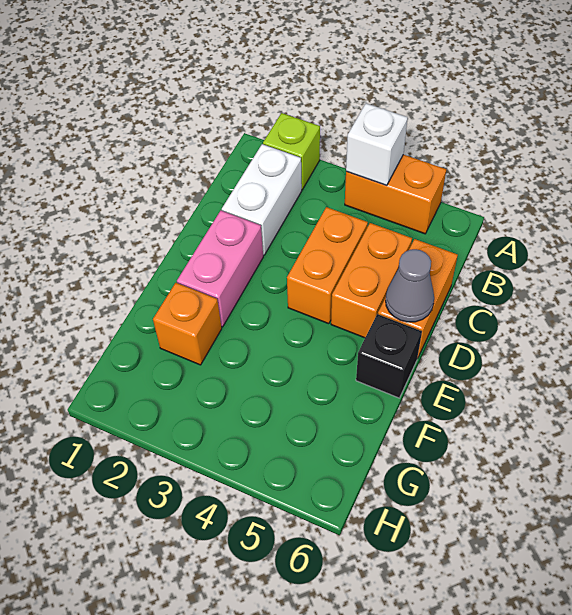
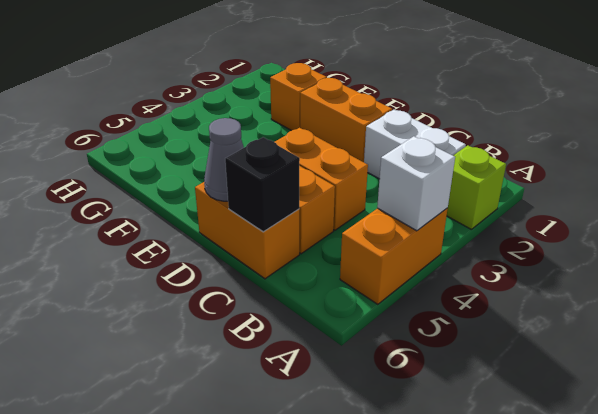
pink 1x2 brick [177,211,263,327] -> orange 1x2 brick [300,78,392,162]
black 1x1 brick [356,314,422,398] -> black 1x1 brick moved to [225,137,300,232]

